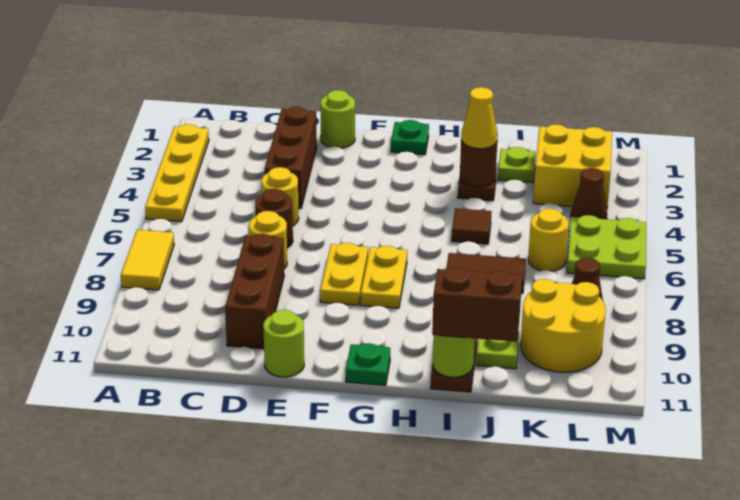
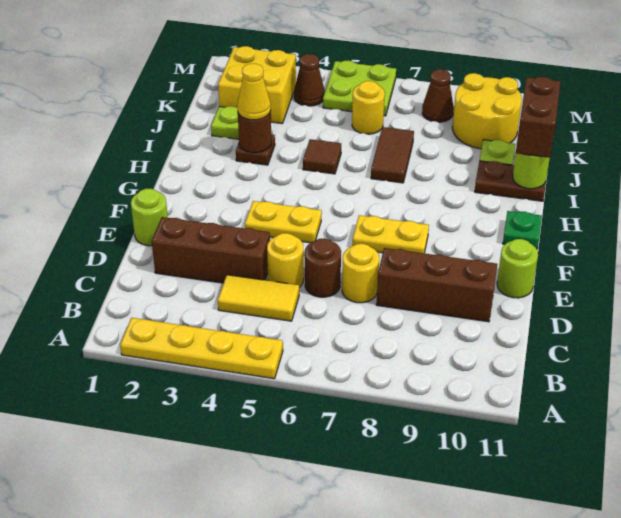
yellow 1x2 tile [121,230,174,290] -> yellow 1x2 tile moved to [218,275,299,321]
green 1x1 plate [391,120,429,155] -> none
yellow 1x2 plate [361,246,407,308] -> yellow 1x2 plate moved to [245,201,322,243]

